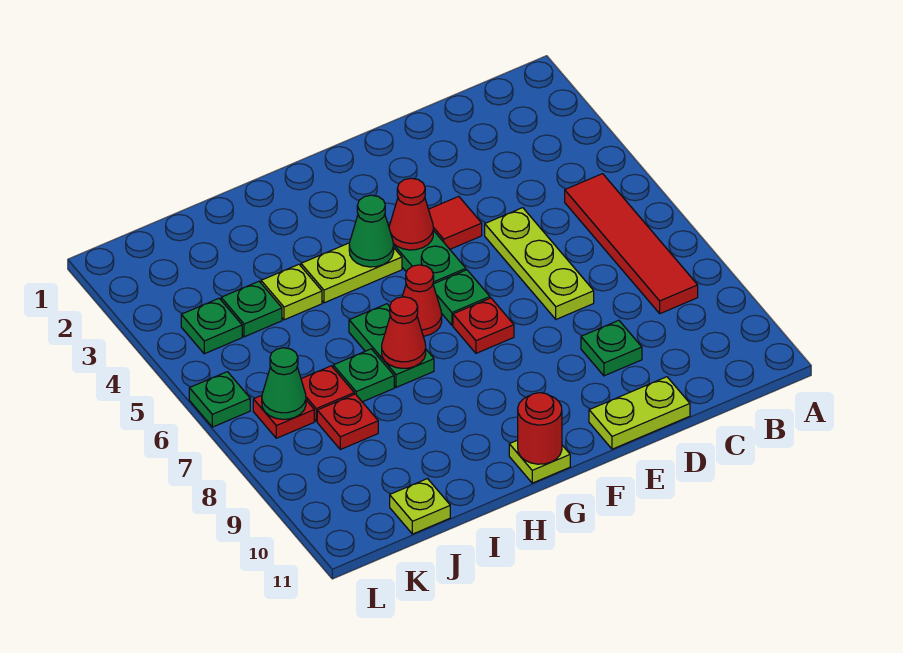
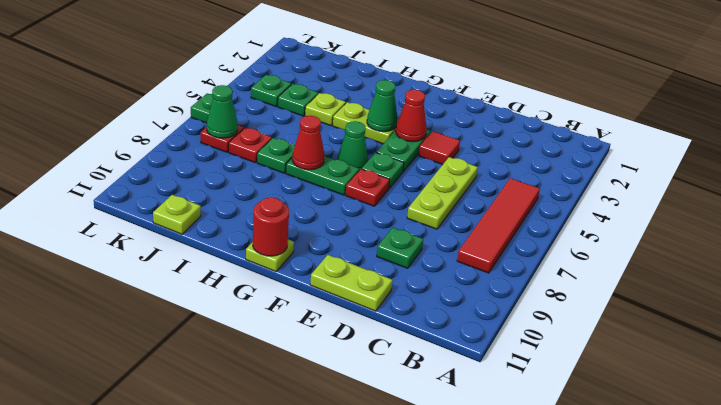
red 1x1 cone [402,265,442,336] -> green 1x1 cone [337,121,368,170]
green 1x2 plate [349,304,434,387] -> green 1x2 plate turned to [286,156,359,195]
red 1x1 plate [317,394,378,449] -> none

